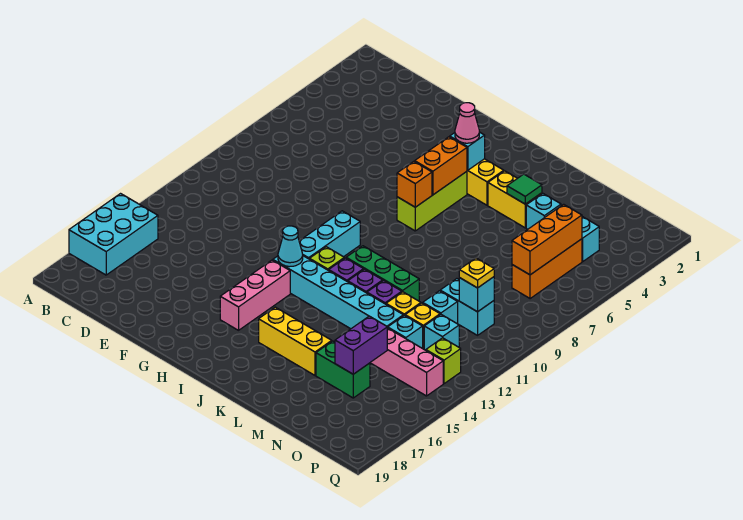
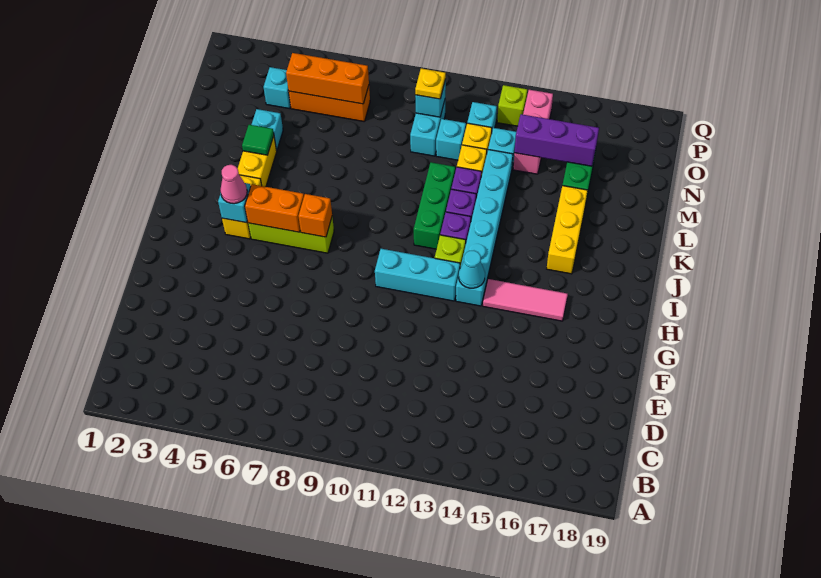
cyan 2x3 brick [69,194,158,275] -> none
pink 1x3 brick [220,260,290,330] -> pink 1x3 tile [483,279,568,321]
purple 1x2 brick [335,316,387,374] -> purple 1x3 brick [514,114,599,166]

